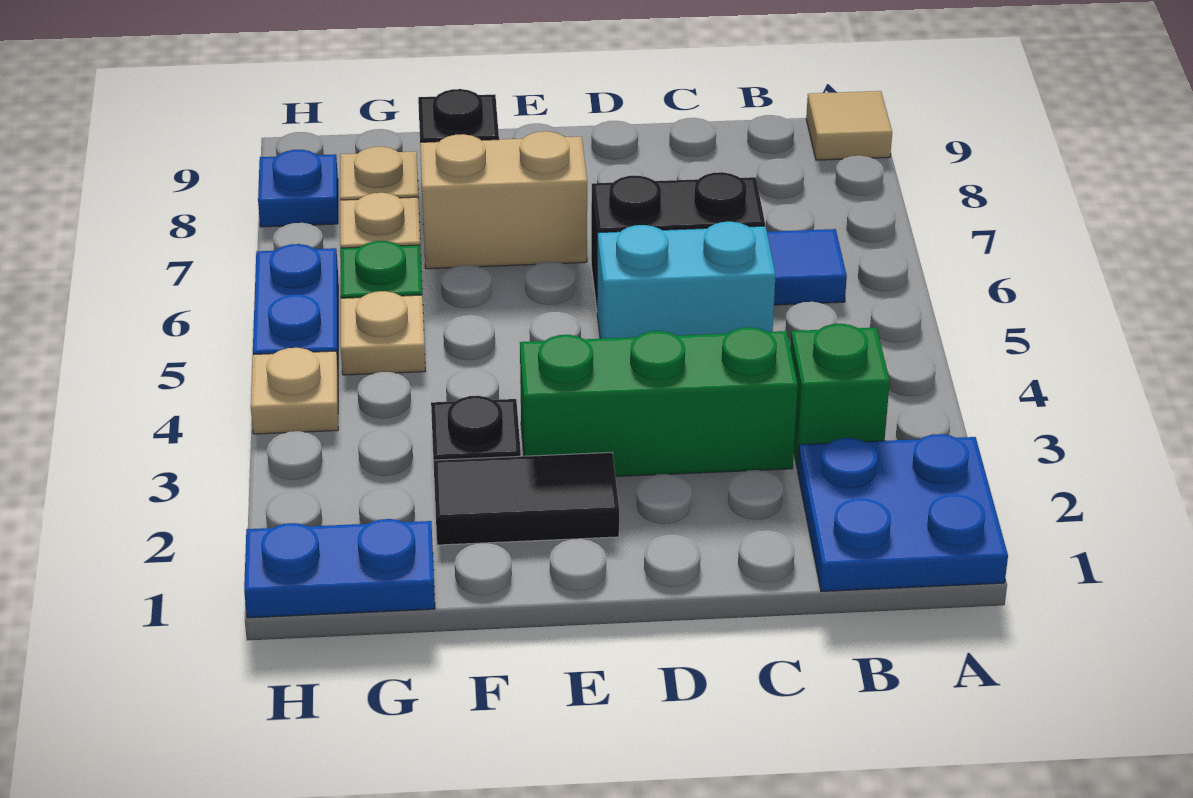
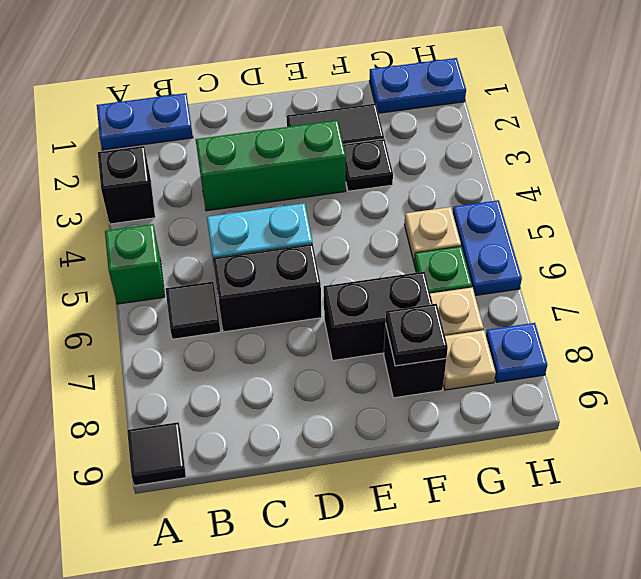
blue 2x2 plate [798,434,1008,592] -> blue 1x2 plate [97,93,193,150]
none -> black 1x1 brick [98,146,155,224]
tan 1x1 tile [806,91,892,160] -> black 1x1 tile [127,422,186,486]
green 1x1 brick [790,324,890,469] -> green 1x1 brick moved to [105,224,165,304]
blue 1x1 tile [767,229,847,305] -> black 1x1 tile [165,282,221,339]
tan 1x2 brick [420,131,587,269] -> black 1x2 brick [324,272,433,360]
none -> black 1x1 plate [385,304,448,366]
tan 1x1 plate [251,348,338,434] -> none

